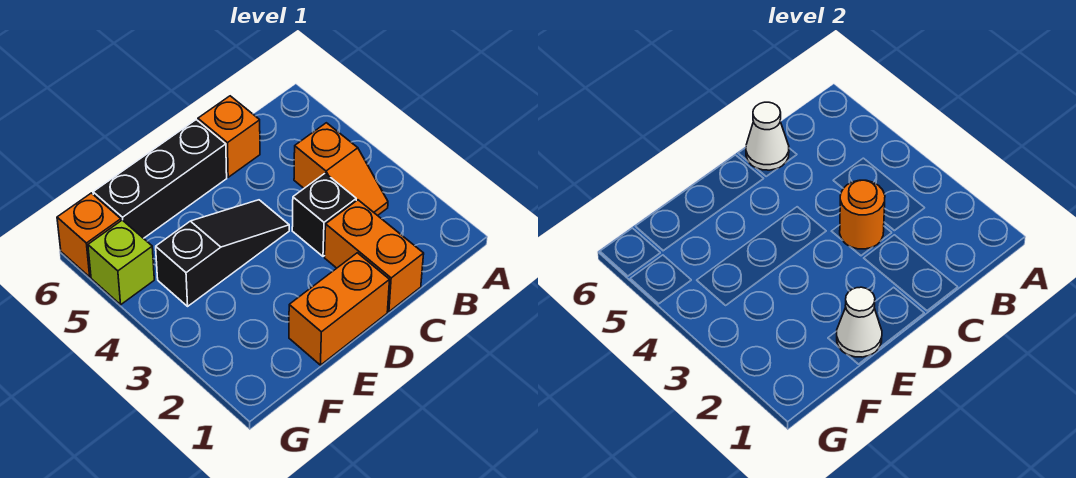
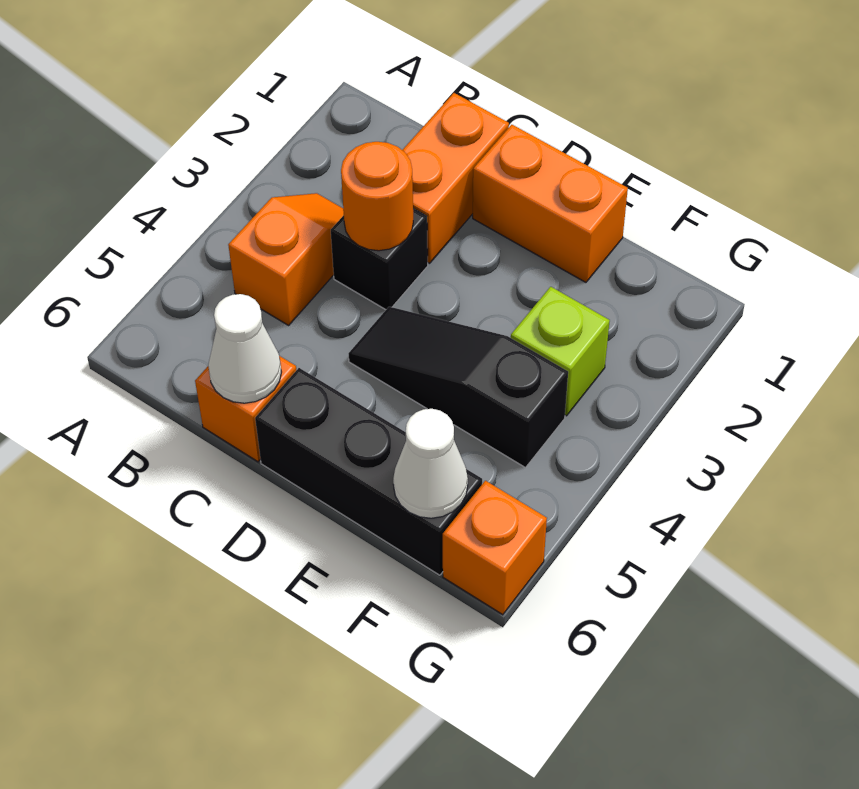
white 1x1 cone [837,287,882,357] -> white 1x1 cone moved to [393,409,468,518]
lime 1x1 brick [88,220,154,305] -> lime 1x1 brick moved to [511,287,610,416]

